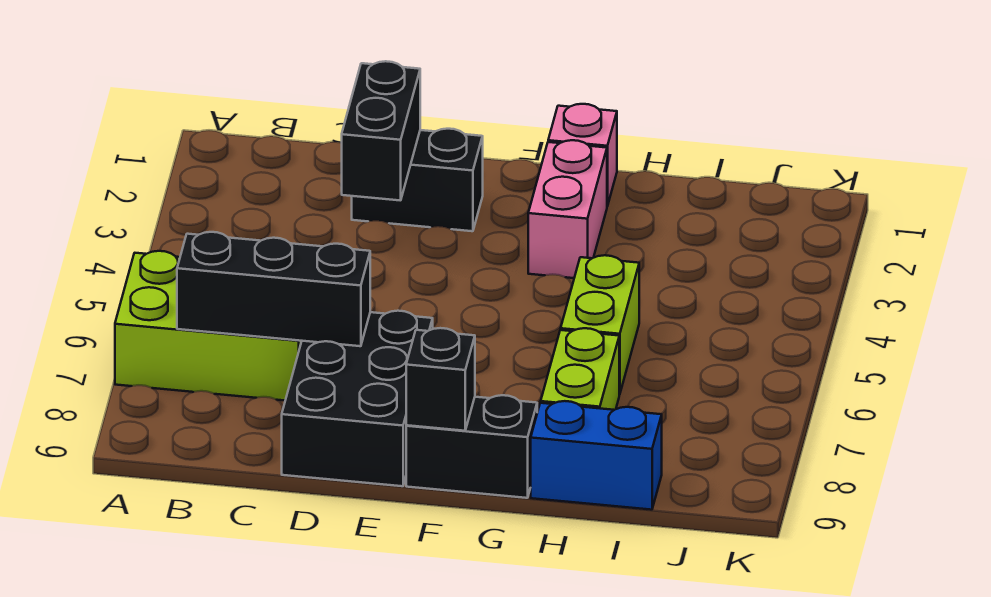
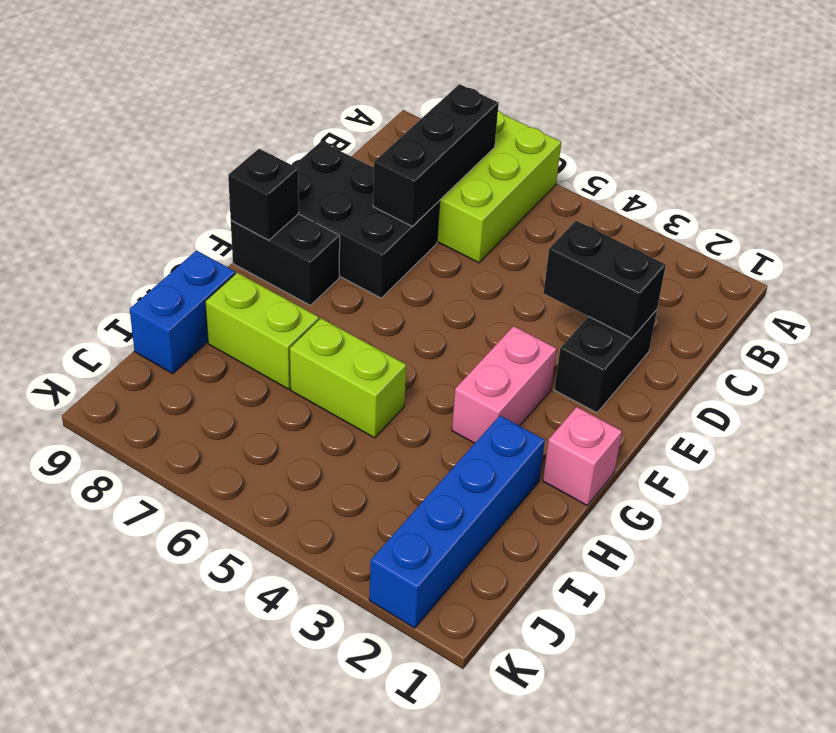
black 1x2 brick [406,395,537,498] -> black 1x2 brick turned to [231,214,340,305]
pink 1x2 brick [528,140,607,278] -> pink 1x2 brick turned to [452,326,557,443]
none -> blue 1x4 brick [369,416,545,628]

